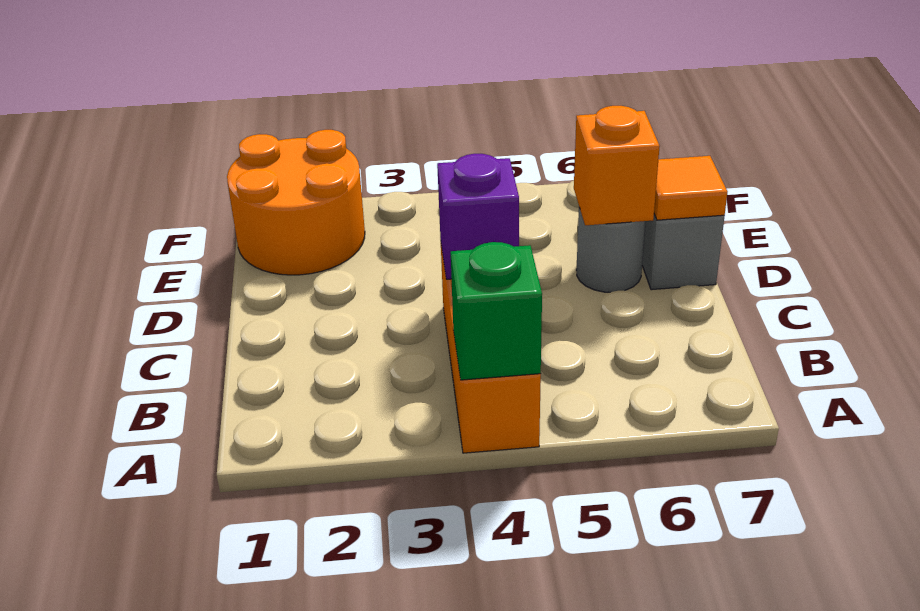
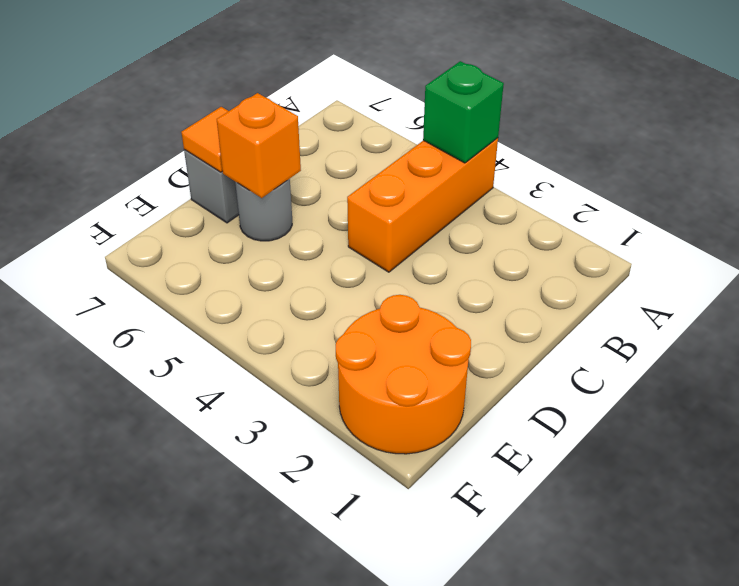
purple 1x1 brick [437,154,519,279] -> none

